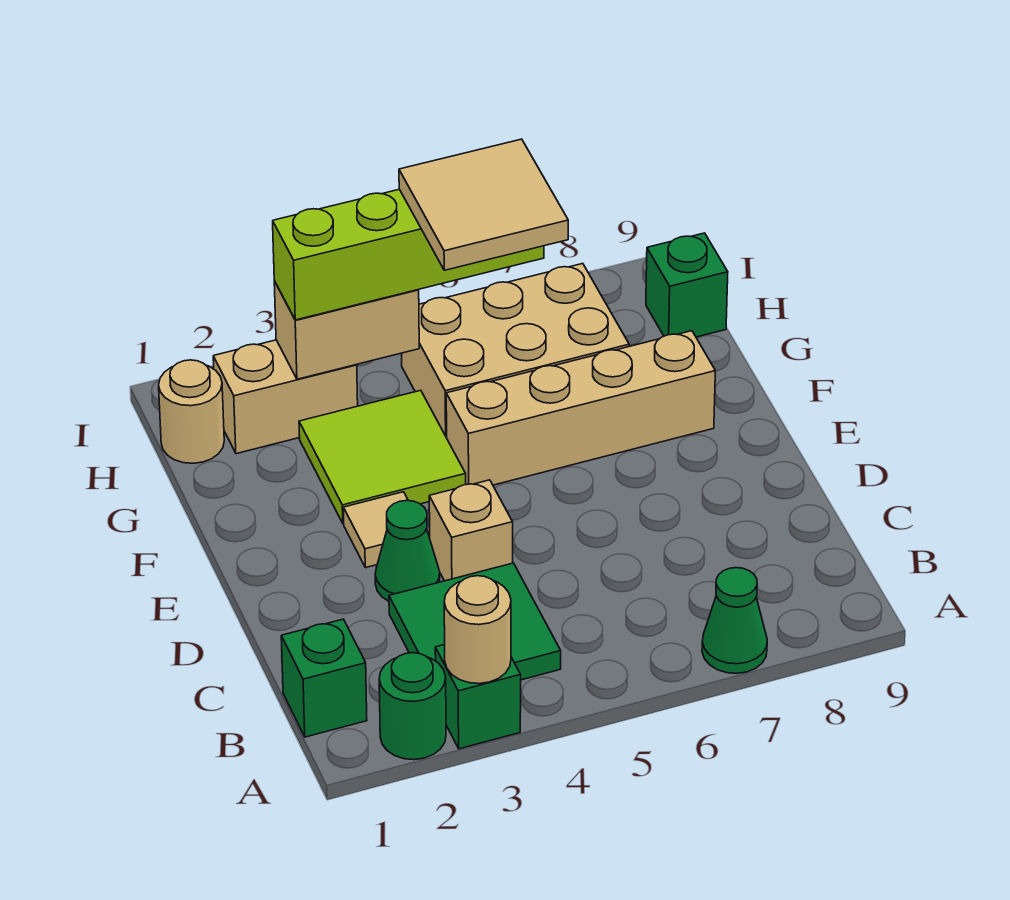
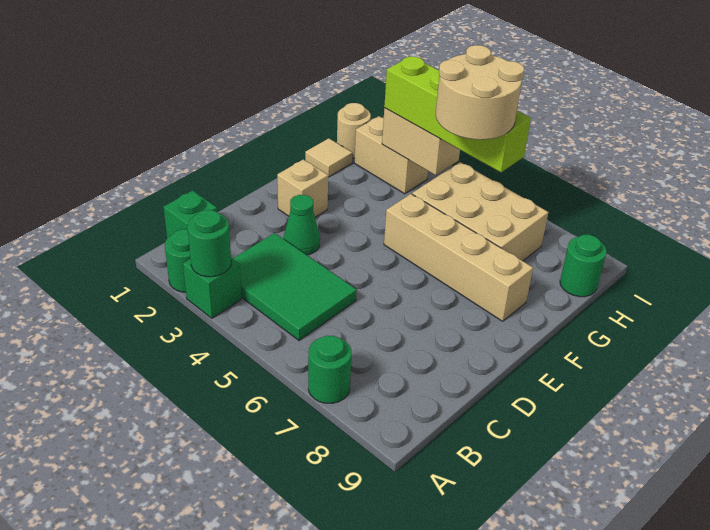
tan 1x1 round brick [444,576,511,684] -> green 1x1 round brick [187,210,231,277]
green 1x1 cone [702,568,767,673] -> green 1x1 round brick [308,336,351,403]
green 2x2 tile [389,563,561,680] -> green 2x3 tile [233,233,357,341]
tan 1x1 brick [429,480,513,581] -> tan 1x1 brick moved to [277,160,328,217]
tan 1x1 tile [343,492,408,568] -> tan 1x1 tile moved to [305,138,352,177]
lime 2x2 tile [299,390,466,524] -> none
tan 2x2 tile [399,139,568,270] -> tan 2x2 round brick [436,45,524,140]
green 1x1 brick [646,233,728,337] -> green 1x1 round brick [560,235,607,297]

